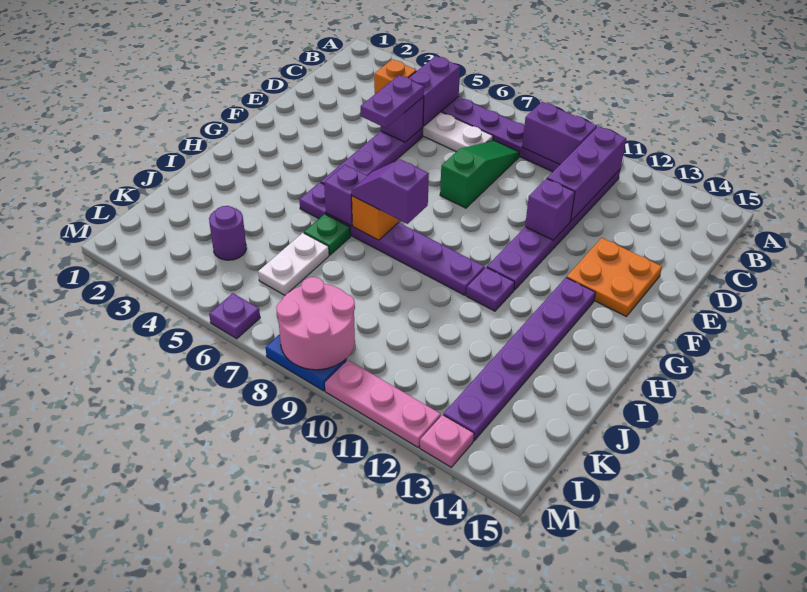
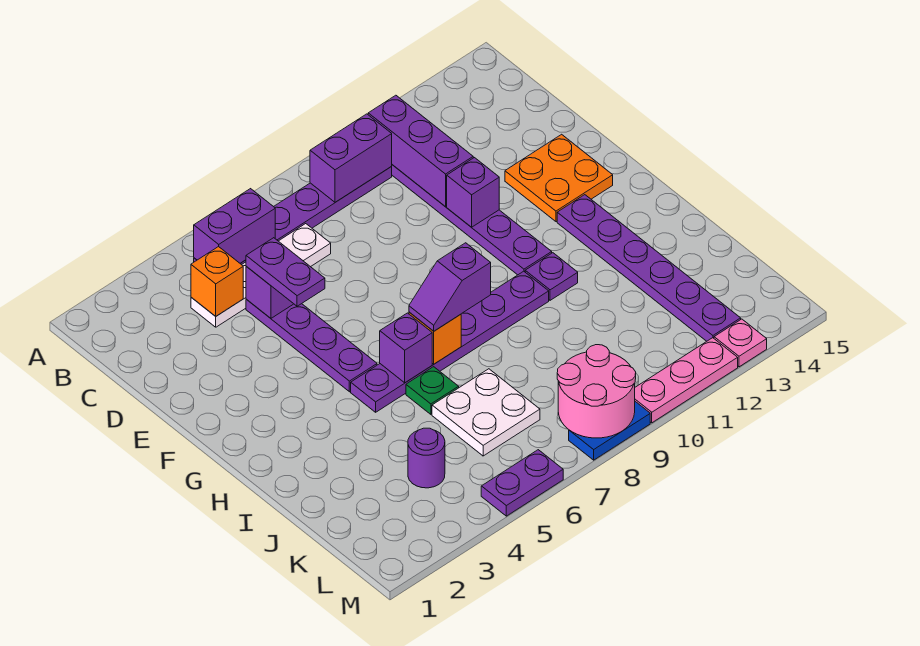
purple 1x2 brick [409,56,460,126] -> purple 1x2 brick turned to [194,189,275,263]
green 1x3 slope [440,140,519,208] -> none
white 1x2 plate [258,233,329,295] -> white 2x2 plate [432,369,540,456]
purple 1x1 plate [209,293,260,339] -> purple 1x2 plate [481,450,563,516]

